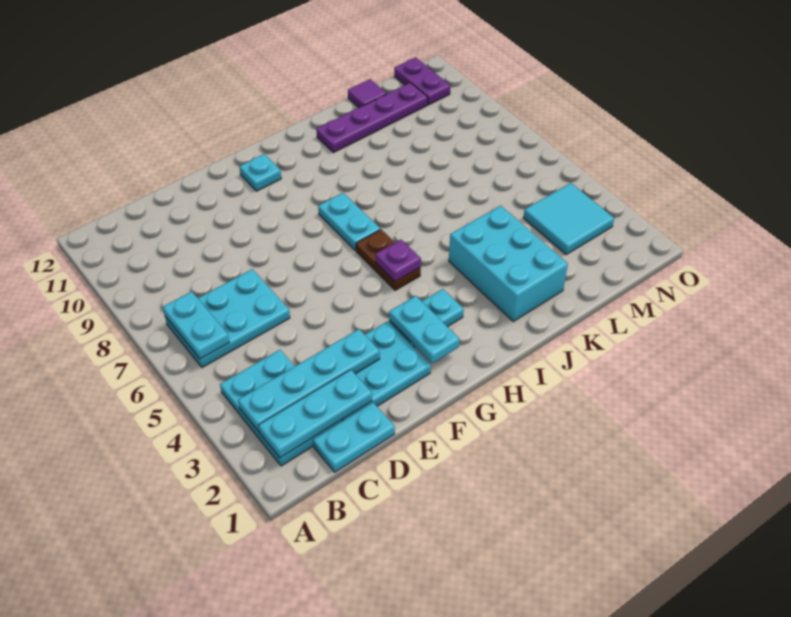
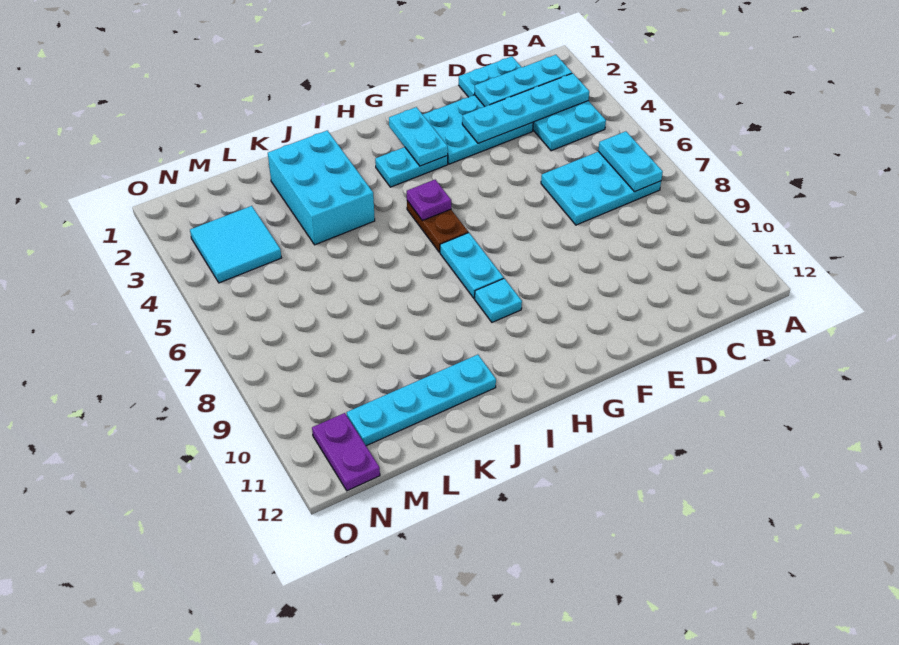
cyan 1x1 plate [239,154,281,191] -> cyan 1x1 plate moved to [475,278,522,322]
purple 1x4 plate [316,83,428,153] -> cyan 1x4 plate [347,355,496,446]
purple 1x1 tile [348,79,387,108] -> none

